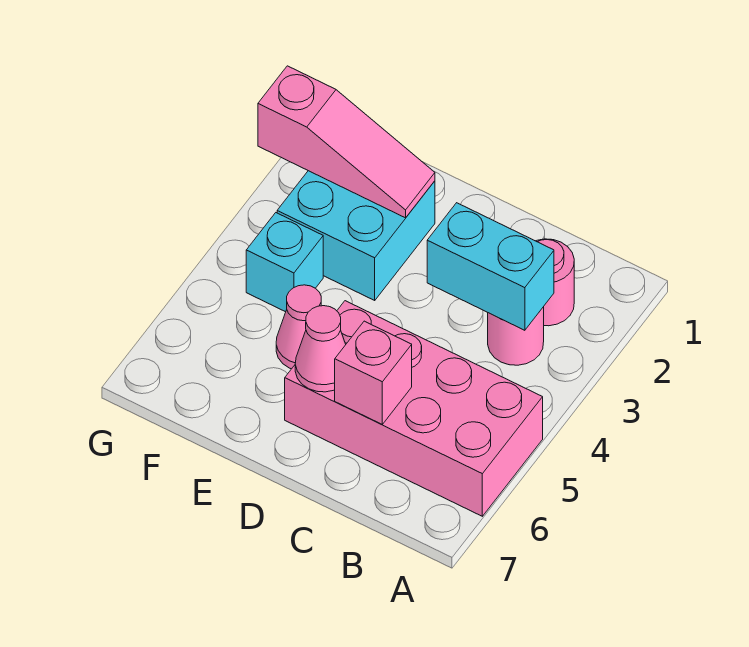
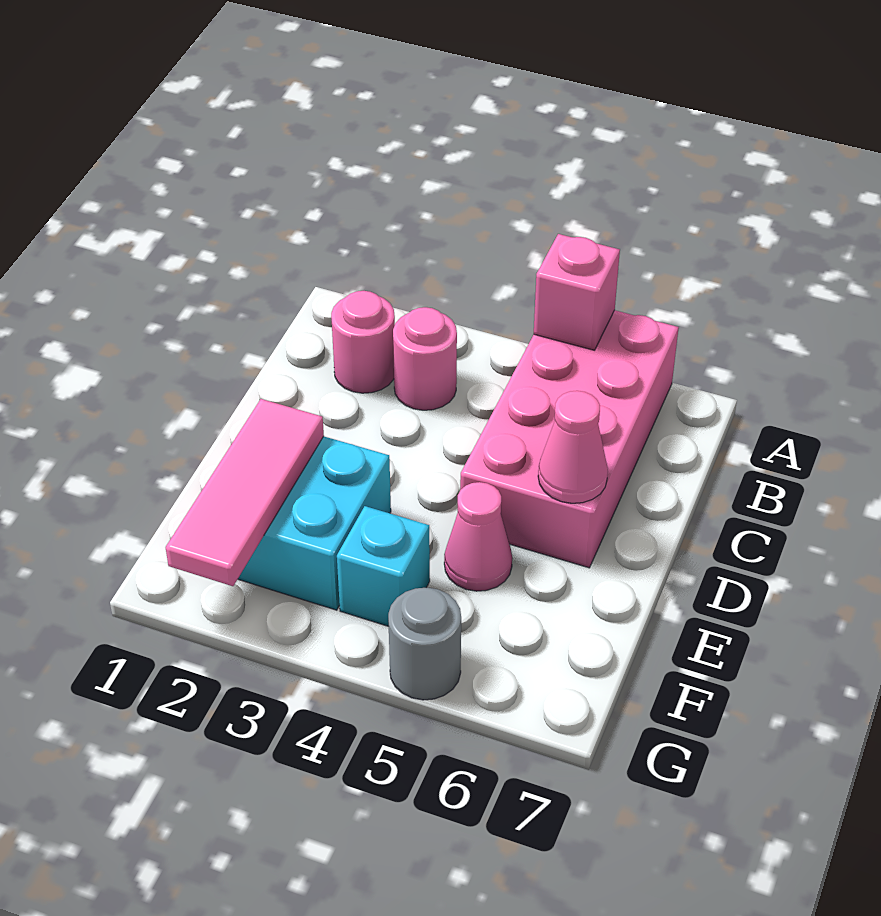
cyan 1x2 brick [427,203,554,330] -> none
pink 1x1 brick [335,321,412,424] -> pink 1x1 brick moved to [534,234,620,350]
pink 1x3 slope [258,66,435,218] -> pink 1x3 tile [166,399,324,586]
none -> grey 1x1 round brick [388,588,461,700]

